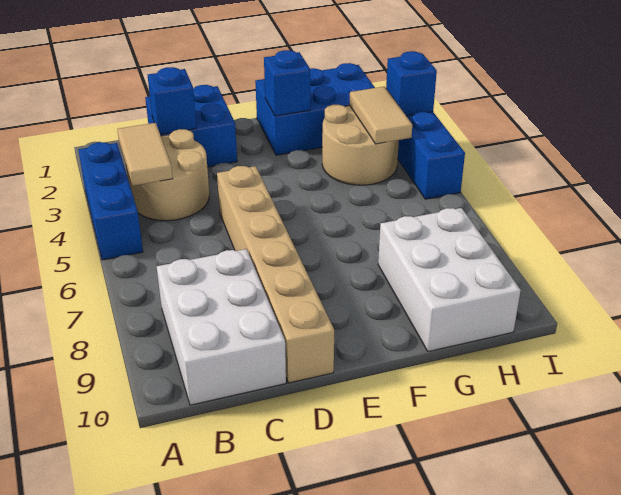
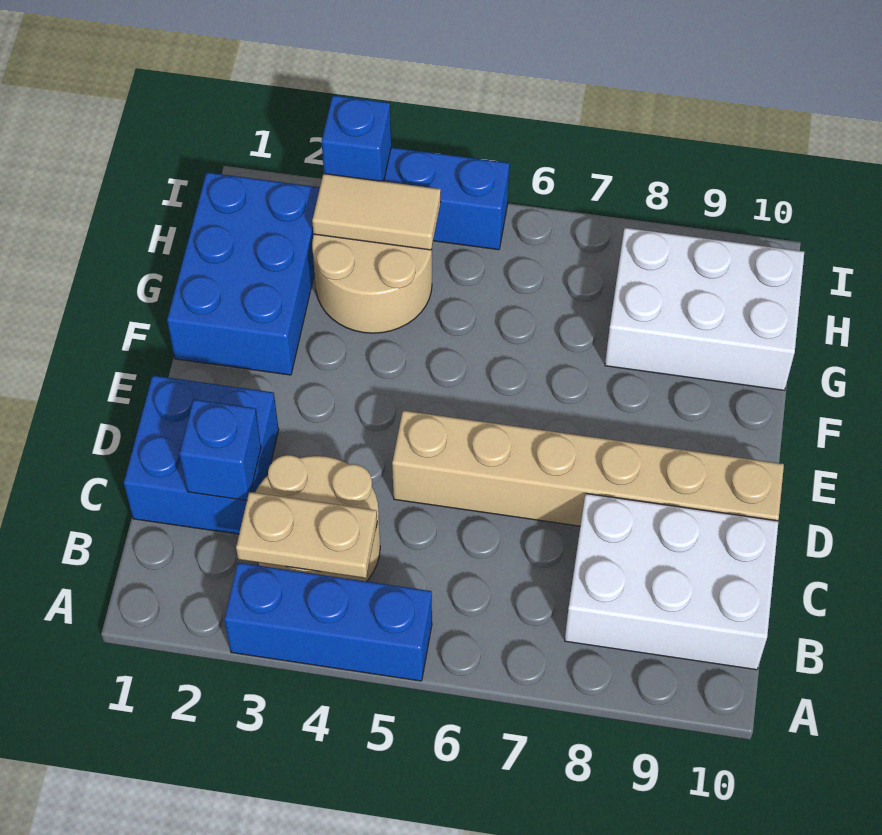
tan 1x2 tile [117,123,173,186] -> tan 1x2 plate [236,492,377,578]
blue 1x1 brick [264,50,310,116] -> none

